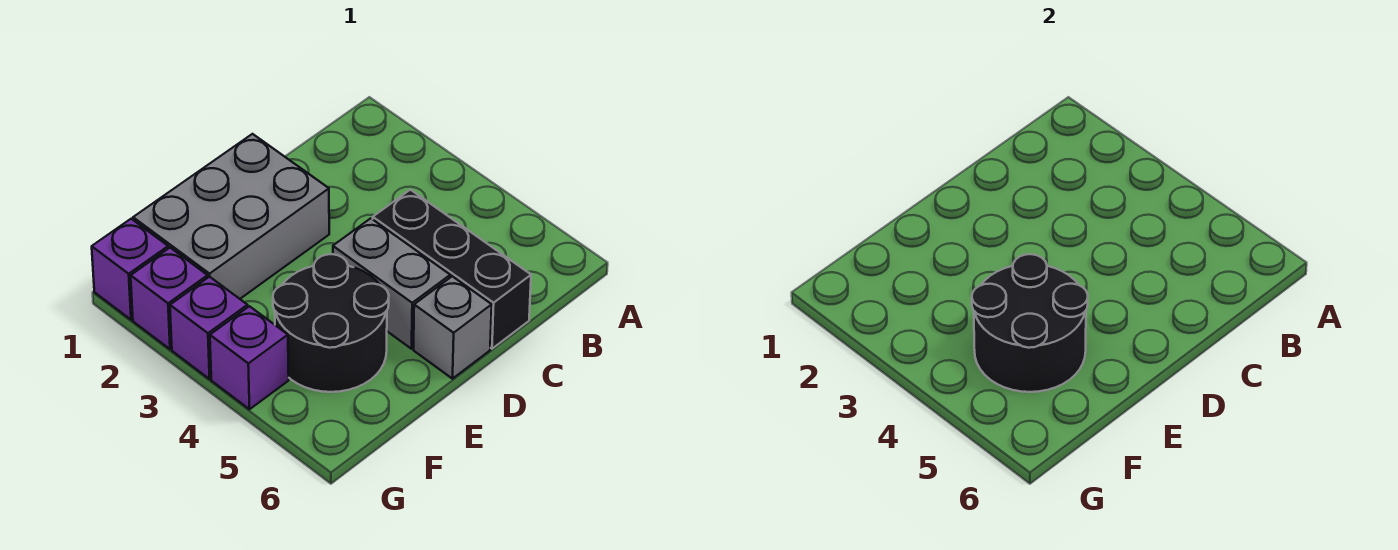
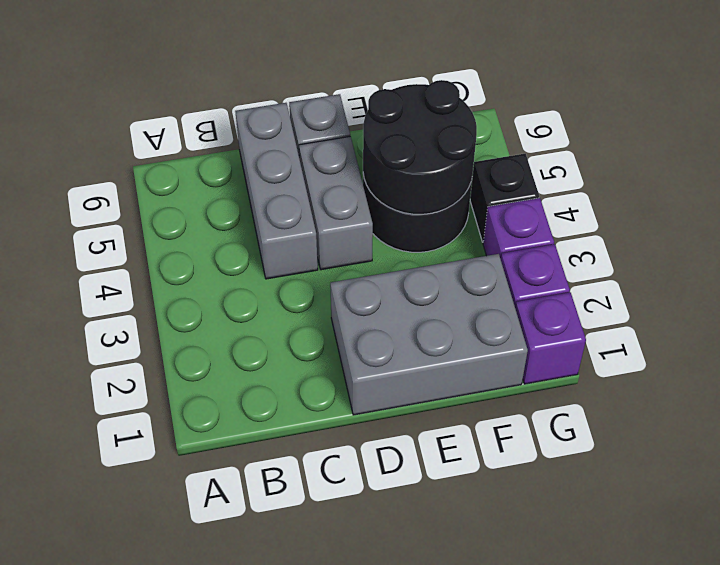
black 1x3 brick [373,190,531,349] -> grey 1x3 brick [235,103,318,279]
purple 1x1 brick [210,306,289,409] -> black 1x1 brick [470,154,539,242]

